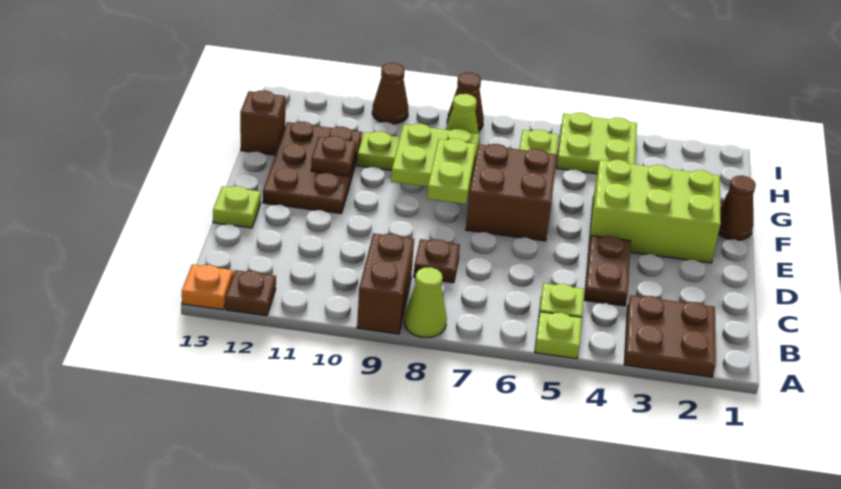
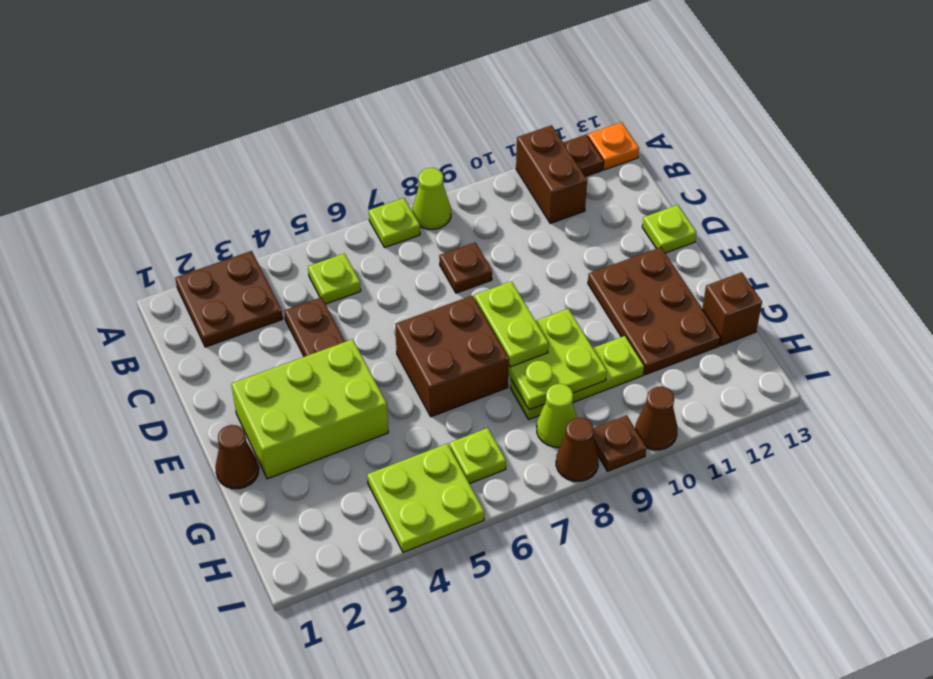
lime 1x1 plate [535,312,582,359] -> lime 1x1 plate moved to [369,198,420,248]
brown 1x2 brick [357,233,414,334] -> brown 1x2 brick moved to [516,125,587,223]
brown 1x1 plate [311,136,356,176] -> brown 1x1 plate moved to [593,415,646,471]

